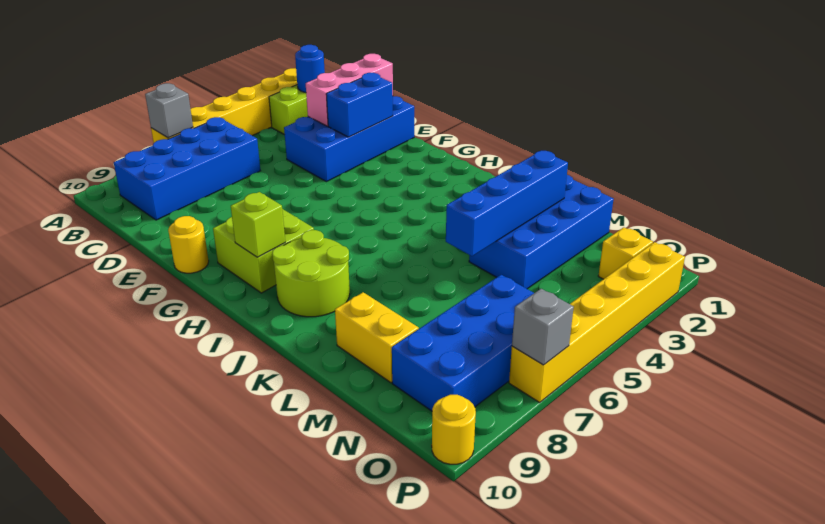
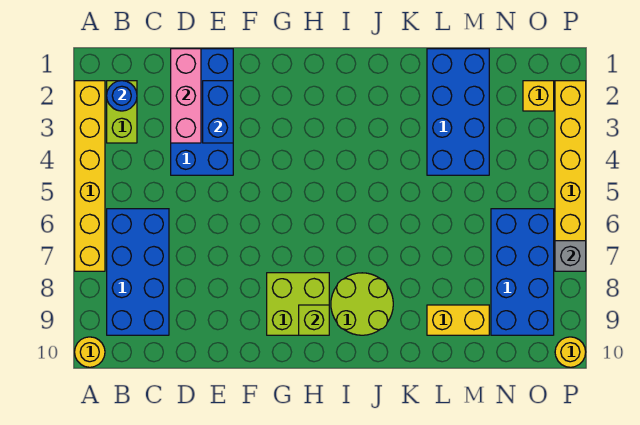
grey 1x1 brick [145,83,193,138] -> none
yellow 1x1 round brick [168,216,209,273] -> yellow 1x1 round brick moved to [75,337,105,367]
blue 1x4 brick [446,151,568,256] -> none

